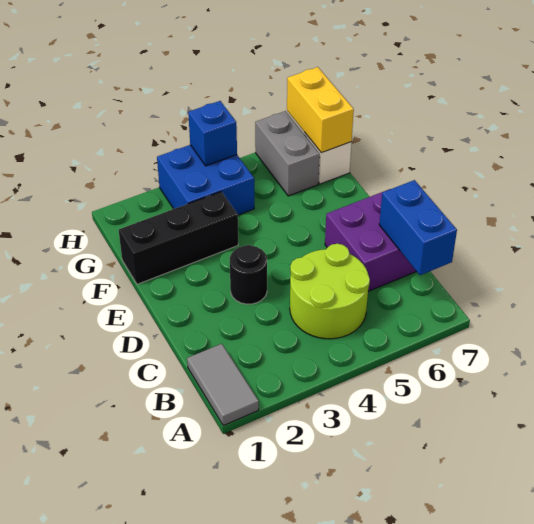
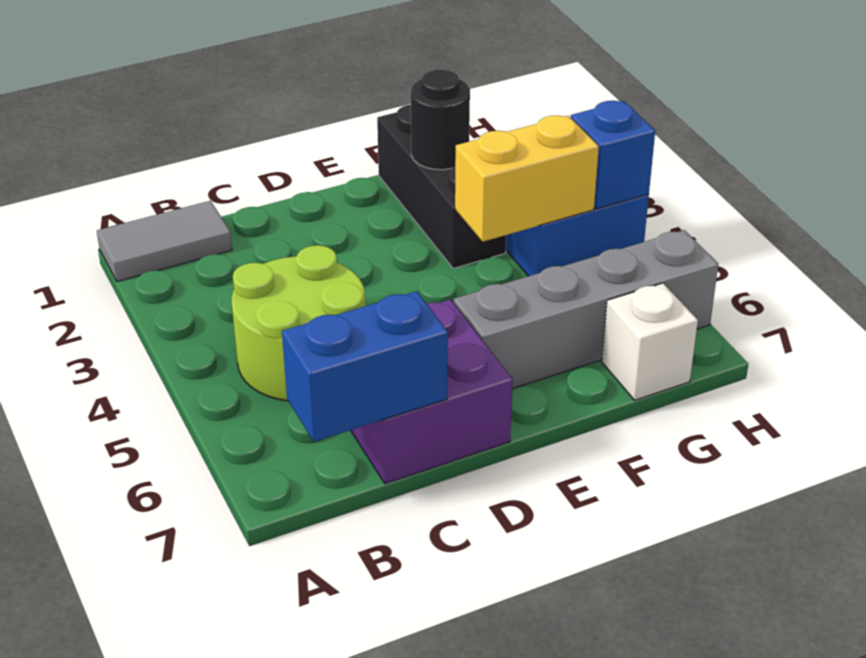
black 1x1 round brick [230,245,267,304] -> black 1x1 round brick moved to [411,70,470,170]
grey 1x2 brick [255,111,320,196] -> grey 1x4 brick [454,230,718,389]
yellow 1x2 brick [287,67,354,153] -> yellow 1x2 brick moved to [455,115,599,242]

